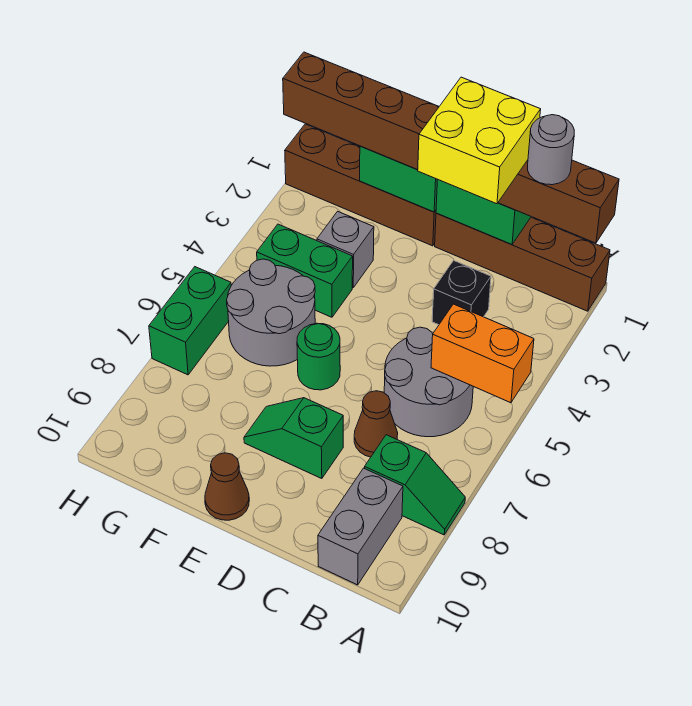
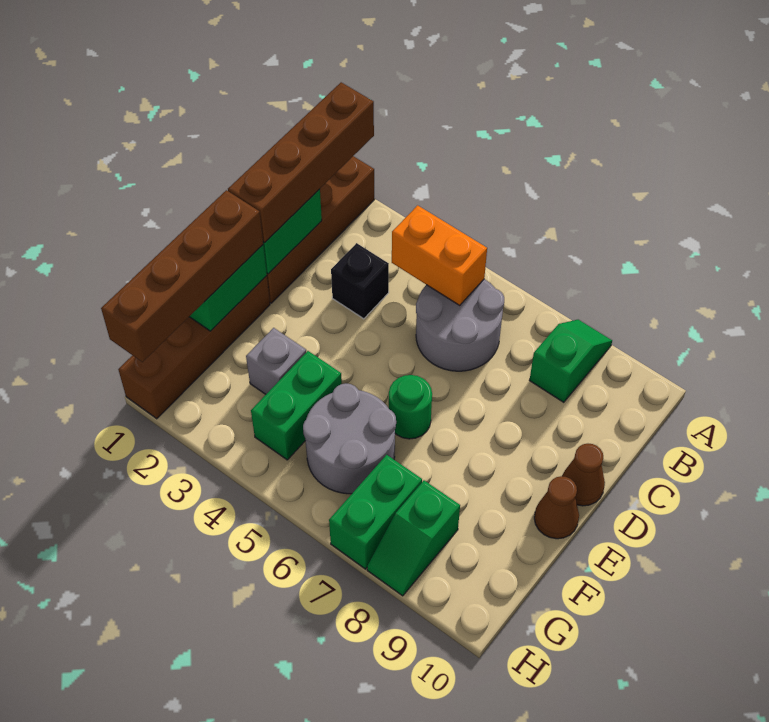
orange 1x2 brick [431,304,534,403] -> orange 1x2 brick turned to [392,205,487,305]
grey 1x1 round brick [528,115,574,185] -> none
grey 1x2 brick [318,468,403,585] -> none
yellow 2x2 brick [418,77,541,204] -> none
brown 1x1 cone [354,391,398,457] -> brown 1x1 cone moved to [562,444,605,506]
green 1x2 slope [244,398,343,479] -> green 1x2 slope moved to [367,481,460,596]
green 1x2 brick [149,267,231,375] -> green 1x2 brick turned to [329,455,422,569]

